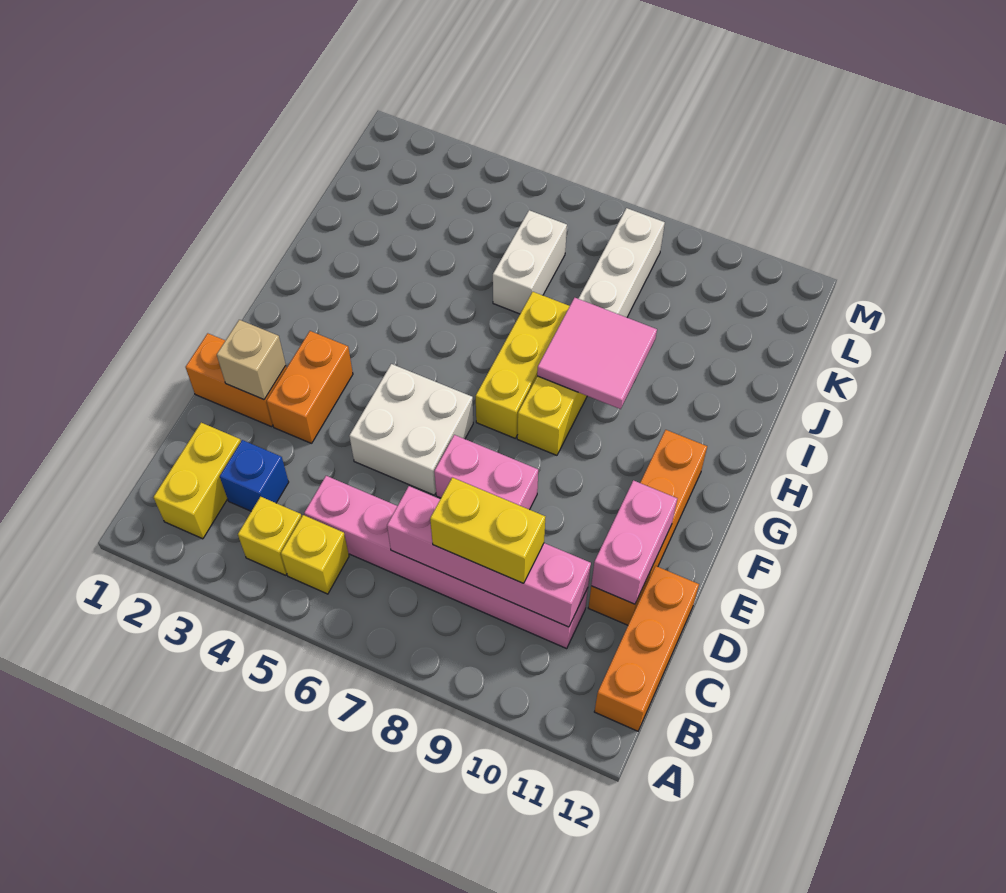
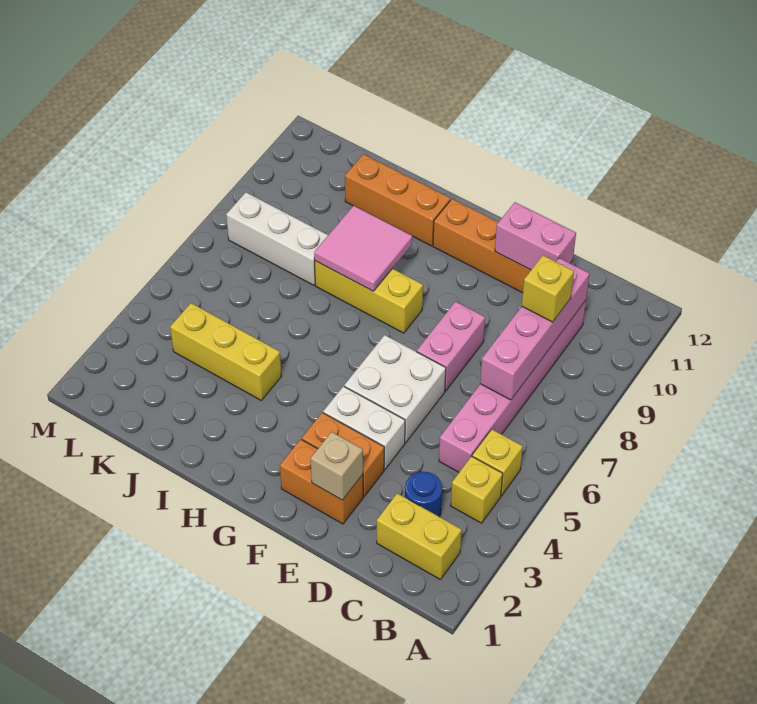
orange 1x3 brick [594,566,699,731] -> orange 1x3 brick moved to [345,154,451,246]
blue 1x1 brick [220,440,289,511] -> blue 1x1 round brick [405,472,442,517]
yellow 1x2 brick [430,478,545,583] -> yellow 1x1 brick [522,255,574,322]
orange 1x2 brick [186,333,286,427] -> orange 1x2 brick turned to [280,439,363,524]
yellow 1x3 brick [476,292,570,438] -> yellow 1x3 brick moved to [170,303,281,400]
white 1x2 brick [493,210,567,314] -> white 1x2 brick moved to [323,386,405,469]

